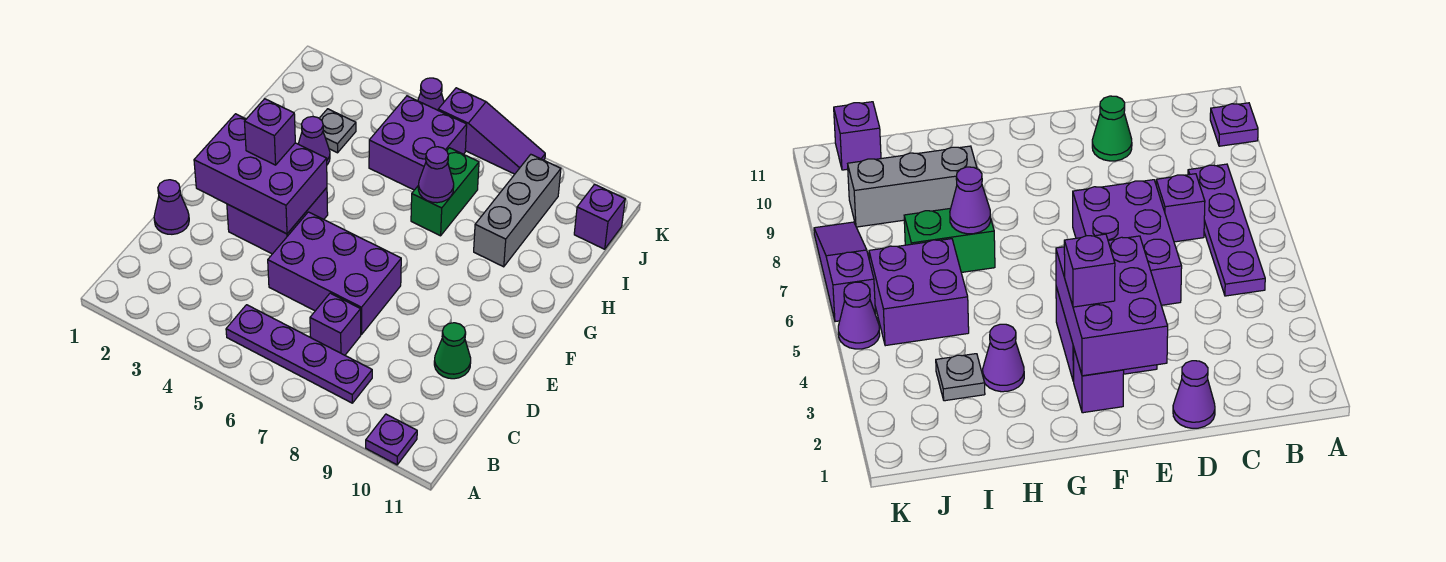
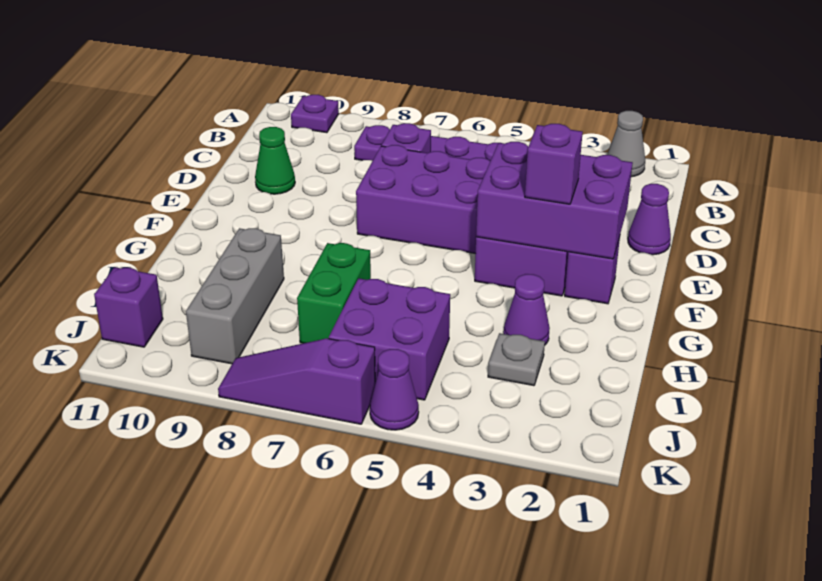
none -> grey 1x1 cone [607,111,645,177]
purple 1x1 cone [418,147,454,203] -> none

